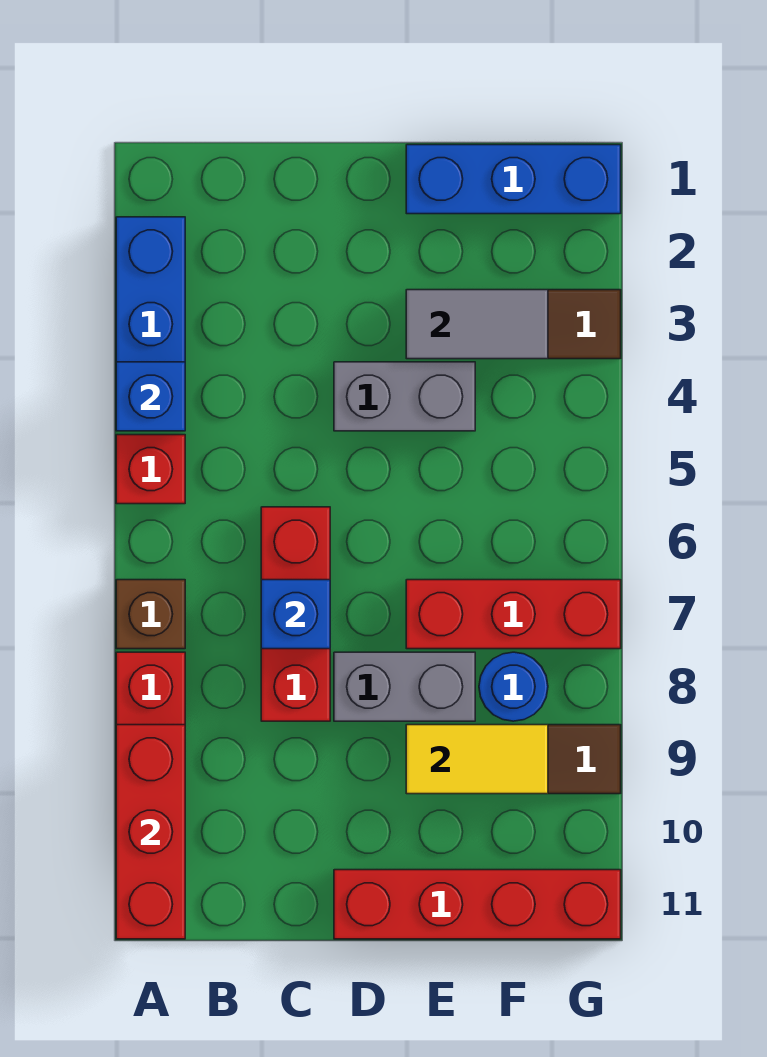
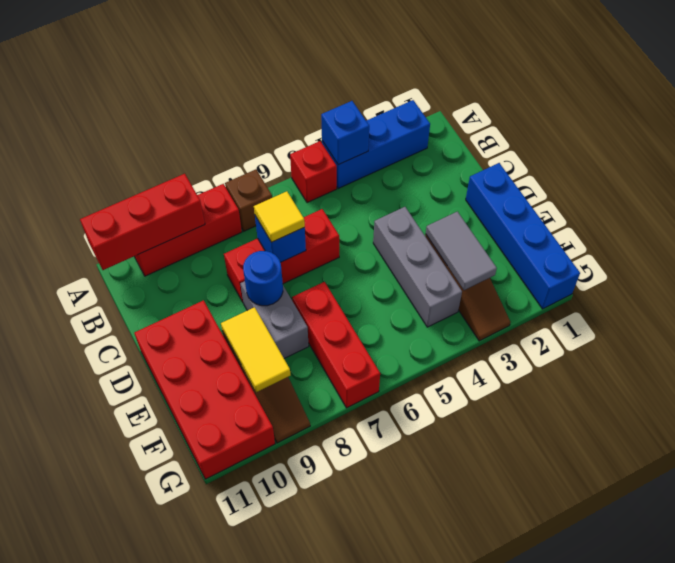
none -> yellow 1x1 tile [254,191,305,242]
grey 1x2 brick [334,362,475,431] -> grey 1x3 brick [373,207,462,327]
red 1x4 brick [334,870,621,939] -> red 2x4 brick [134,300,275,479]
blue 1x3 brick [406,145,621,214] -> blue 1x4 brick [466,163,580,309]
blue 1x1 round brick [479,652,548,721] -> blue 1x1 round brick moved to [243,251,283,306]

